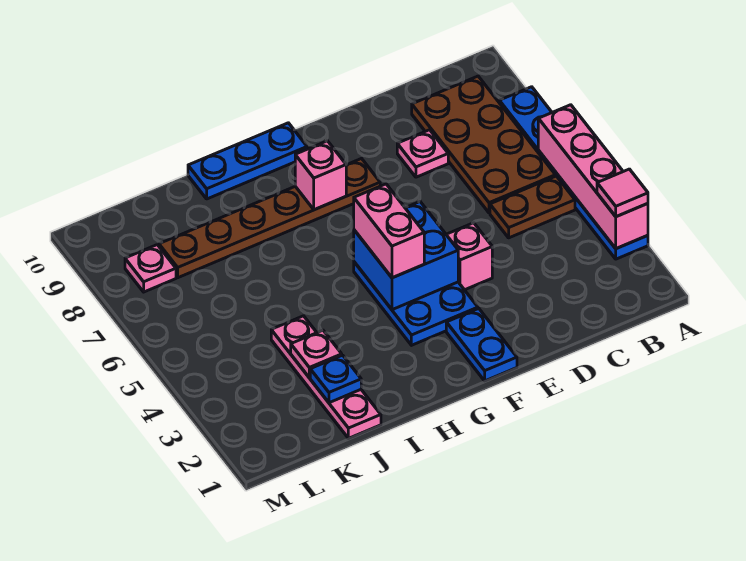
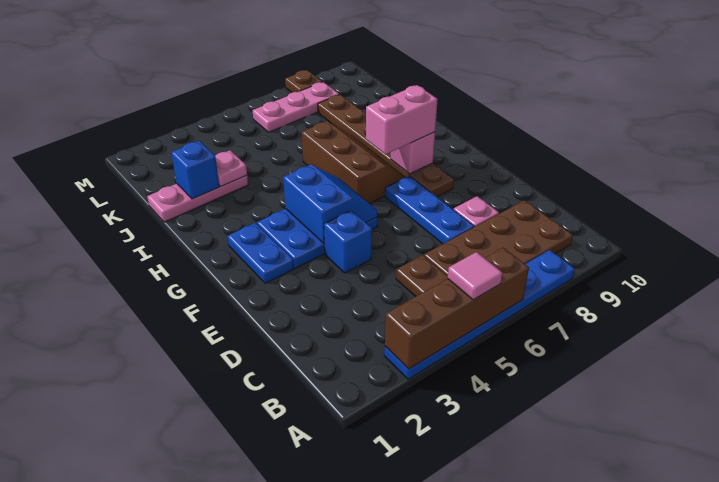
pink 1x4 brick [538,105,648,249] -> brown 1x4 brick [385,248,529,369]
pink 1x1 tile [597,169,648,217] -> pink 1x1 tile moved to [448,252,503,300]
pink 1x1 brick [446,223,492,290] -> blue 1x1 brick [324,210,372,273]
blue 1x2 plate [446,309,517,381] -> blue 1x2 plate turned to [227,223,294,283]
blue 2x2 brick [354,202,458,310] -> blue 2x2 slope [283,165,378,243]
pink 1x2 brick [354,184,424,278] -> pink 1x2 brick moved to [366,85,438,154]
none -> brown 2x3 slope [302,121,406,204]
blue 1x3 plate [188,123,307,199] -> blue 1x3 plate moved to [385,176,474,244]
pink 1x4 plate [271,316,381,438] -> pink 1x3 plate [147,175,248,222]
blue 1x1 plate [310,355,361,403] -> blue 1x1 brick [171,141,219,199]
pink 1x1 plate [125,245,176,292] -> pink 1x3 plate [253,82,339,132]
none -> brown 1x1 plate [285,70,322,92]

